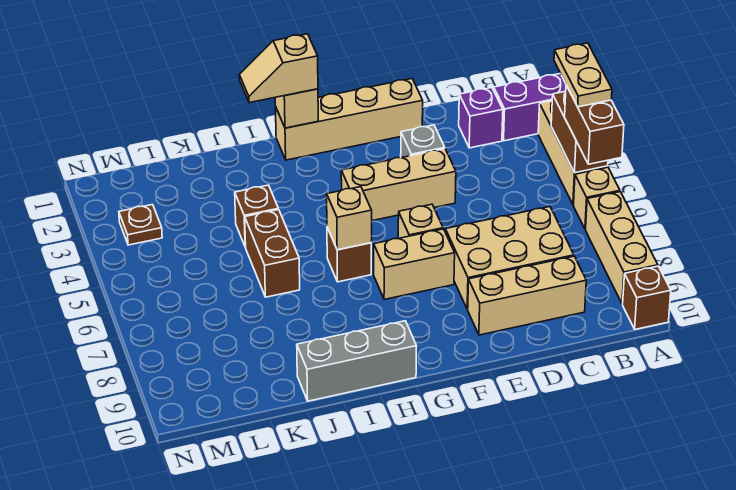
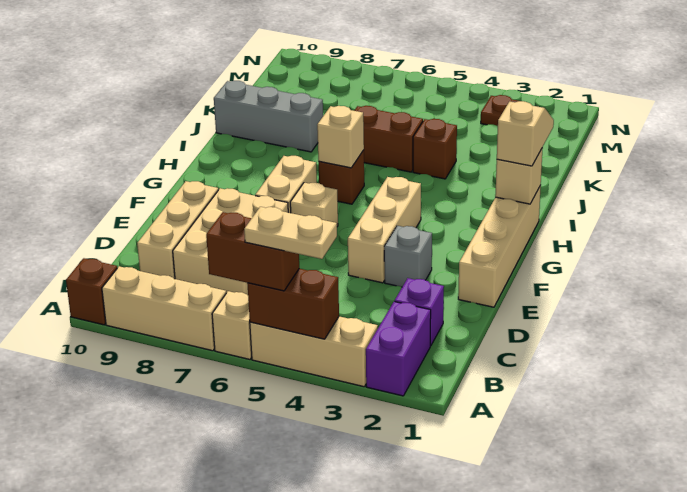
grey 1x3 brick [297,321,416,401] -> grey 1x3 brick turned to [214,81,323,152]

